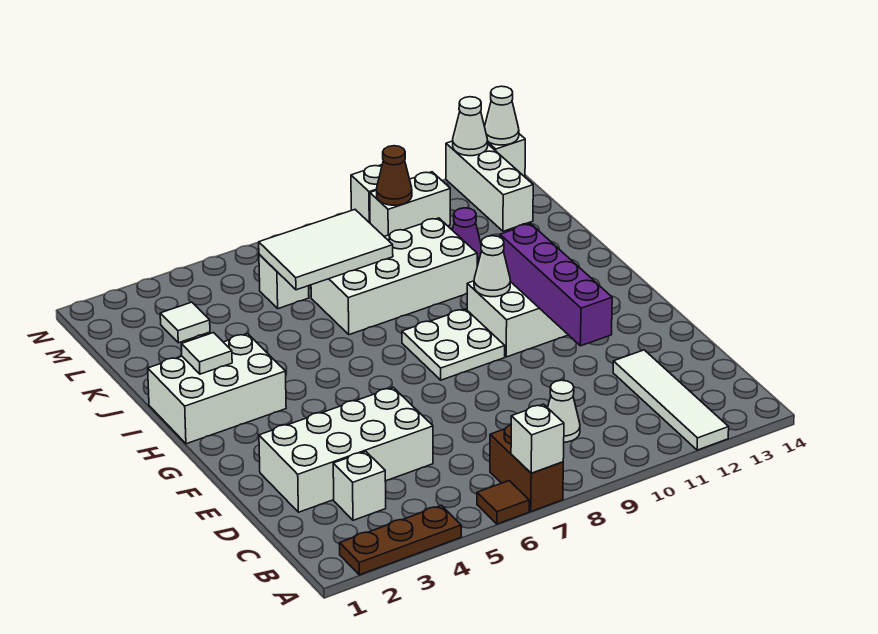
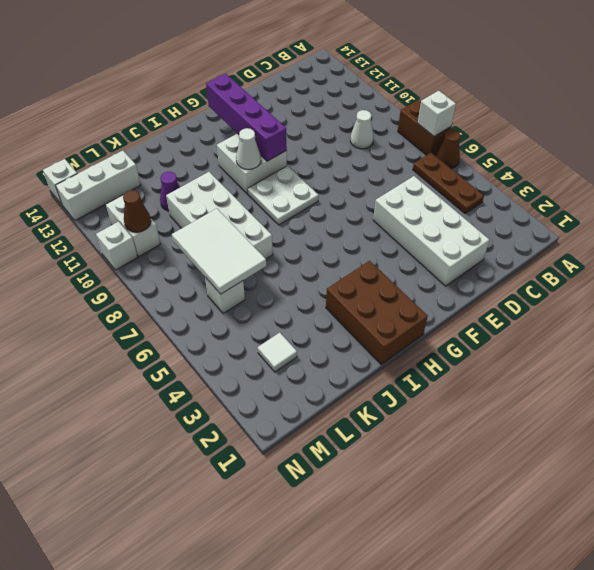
brown 1x3 plate [340,505,461,575] -> brown 1x3 plate moved to [413,153,484,214]
brown 1x1 tile [477,481,529,524] -> brown 1x1 cone [436,130,460,168]
brown 1x2 brick [490,425,563,511] -> brown 1x2 brick turned to [398,100,451,155]
white 1x4 tile [613,350,729,450] -> none
white 1x1 brick [333,452,386,520] -> none
purple 1x4 brick [500,224,612,346] -> purple 1x4 brick turned to [206,74,287,161]
white 2x3 brick [148,334,286,444] -> brown 2x3 brick [326,261,428,365]
white 1x1 tile [181,333,232,374] -> none
white 1x1 cone [453,97,488,156] -> none
white 1x1 cone [485,86,519,145] -> none

